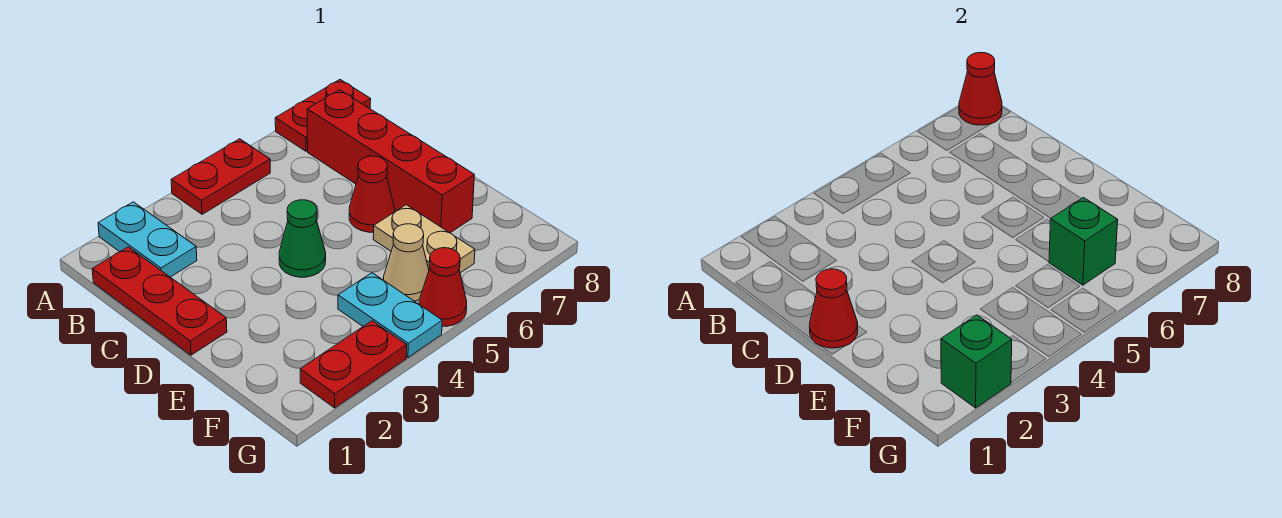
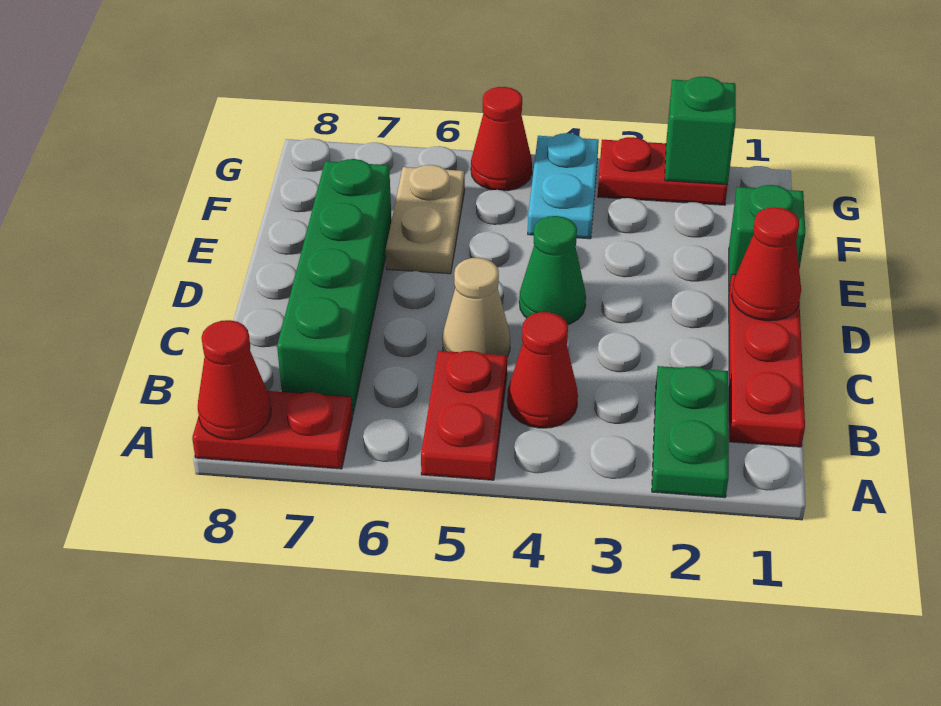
cyan 1x2 plate [98,202,197,277] -> green 1x2 plate [652,366,729,498]
red 1x2 plate [171,139,270,214] -> red 1x2 plate turned to [421,351,507,480]
red 1x4 brick [307,90,474,233] -> green 1x4 brick [277,159,391,415]
red 1x1 cone [349,156,395,232] -> red 1x1 cone moved to [507,312,578,428]
tan 1x1 cone [384,224,429,301] -> tan 1x1 cone moved to [442,258,510,357]
green 1x1 brick [1049,198,1118,285] -> green 1x1 brick moved to [729,185,805,288]

